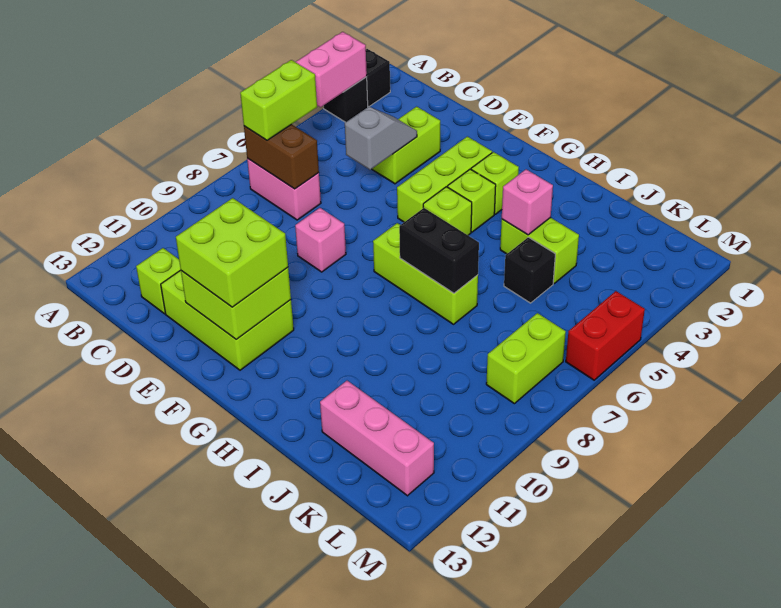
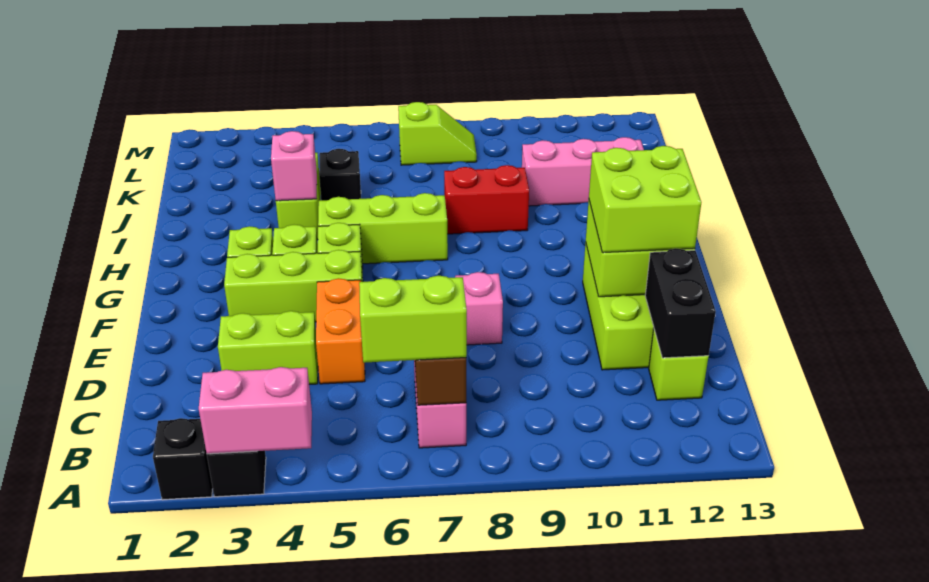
grey 1x2 slope [345,107,417,170] -> none
none -> orange 1x2 brick [316,278,365,384]
lime 1x3 brick [373,223,478,324] -> lime 1x3 brick turned to [318,193,448,264]
black 1x2 brick [399,208,479,293] -> black 1x2 brick moved to [645,248,716,358]
pink 1x3 brick [320,381,434,496] -> pink 1x3 brick turned to [522,137,644,206]
lime 1x2 brick [486,313,566,404] -> lime 1x2 slope [398,102,477,165]
red 1x2 brick [566,291,645,380] -> red 1x2 brick moved to [444,165,529,234]

